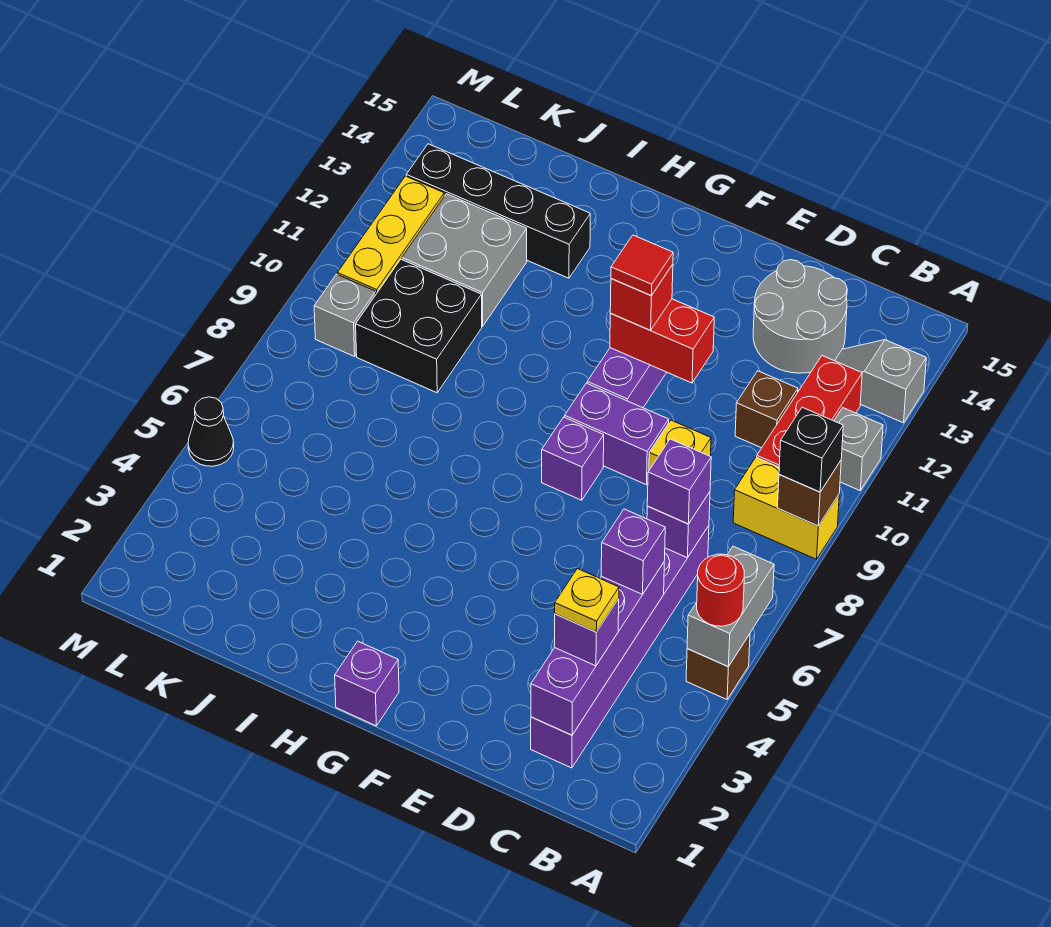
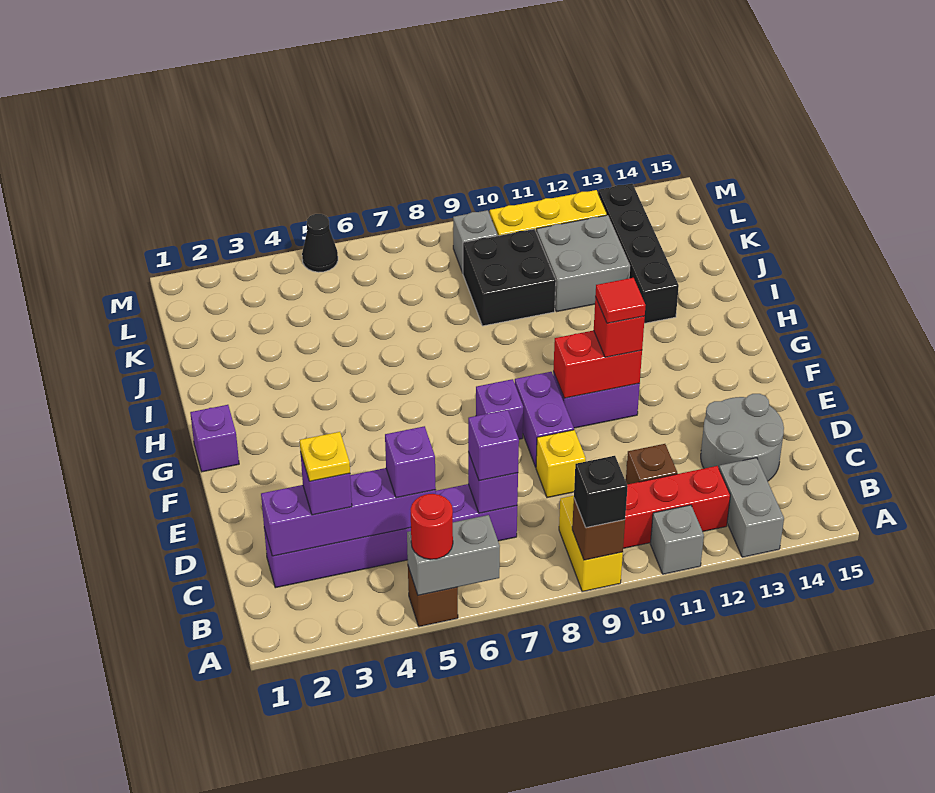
grey 1x2 slope [835,340,926,423] -> grey 1x2 brick [719,458,784,557]
red 1x2 brick [610,299,714,383] -> red 1x2 brick turned to [553,330,642,398]

